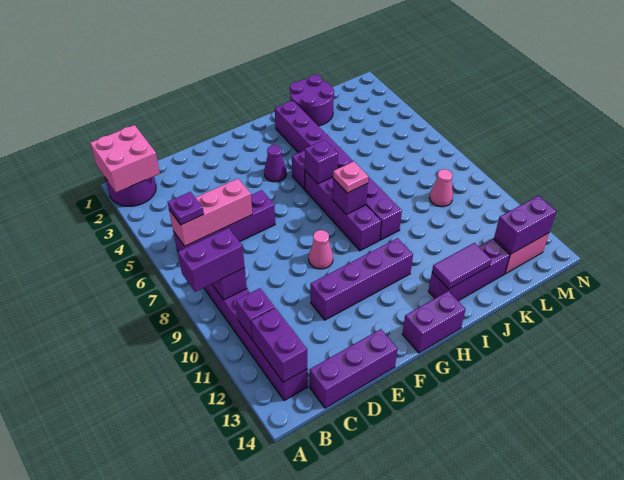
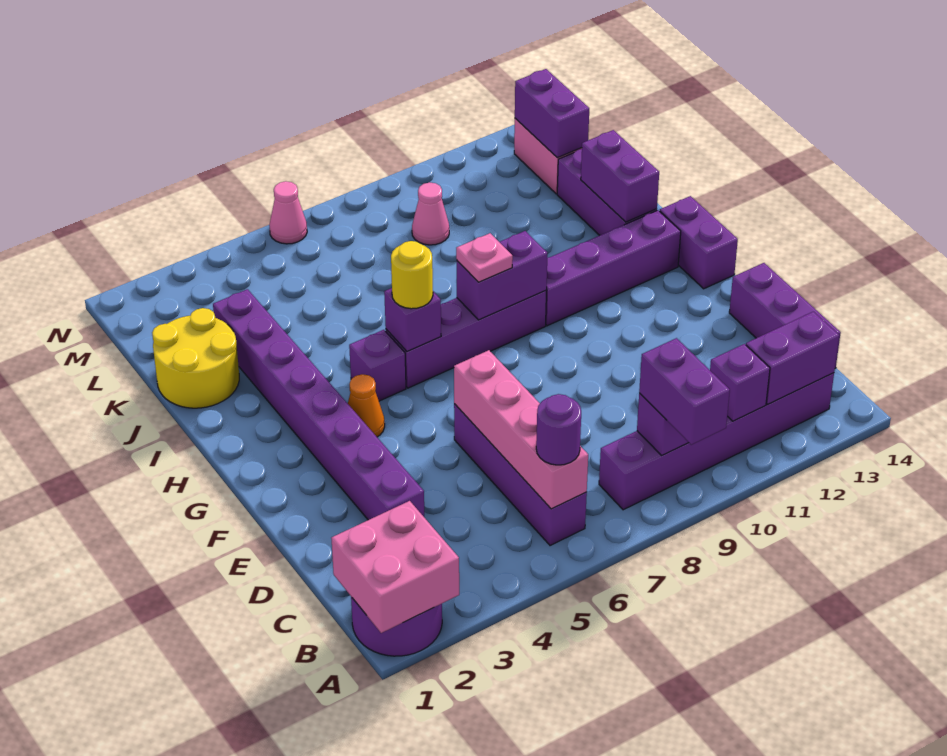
pink 1x3 brick [169,179,252,246] -> pink 1x4 brick [454,350,588,509]
purple 1x1 plate [168,192,204,225] -> purple 1x1 round brick [536,394,581,465]
purple 1x4 brick [310,238,413,320] -> purple 1x4 brick turned to [546,210,681,326]
pink 1x1 cone [309,230,333,269] -> pink 1x1 cone moved to [269,181,307,244]
purple 1x1 cone [264,145,287,182] -> orange 1x1 cone [348,374,385,437]
none -> yellow 1x1 round brick [391,241,433,309]
purple 1x1 brick [333,179,368,214] -> purple 1x2 brick [457,231,547,320]
purple 1x8 brick [275,101,402,240] -> purple 1x8 brick turned to [213,289,424,520]
purple 1x2 tile [432,243,491,289] -> purple 1x2 brick [581,130,659,222]
purple 2x2 round brick [290,75,334,126] -> yellow 2x2 round brick [152,308,239,408]

